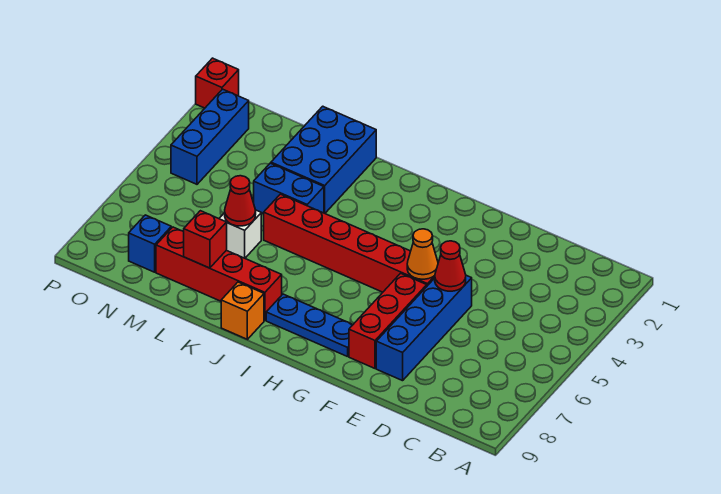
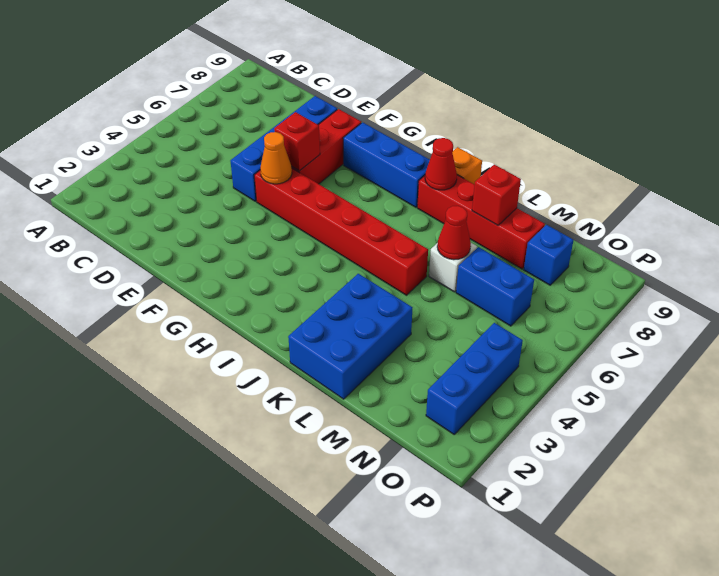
red 1x1 cone [435,241,466,291] -> red 1x1 cone moved to [425,138,457,190]
blue 1x3 plate [266,294,353,357] -> blue 1x3 brick [343,122,430,207]
blue 1x2 brick [254,163,324,214] -> blue 1x2 brick moved to [456,247,534,326]
red 1x1 brick [196,58,239,108] -> red 1x1 brick moved to [274,112,320,171]

